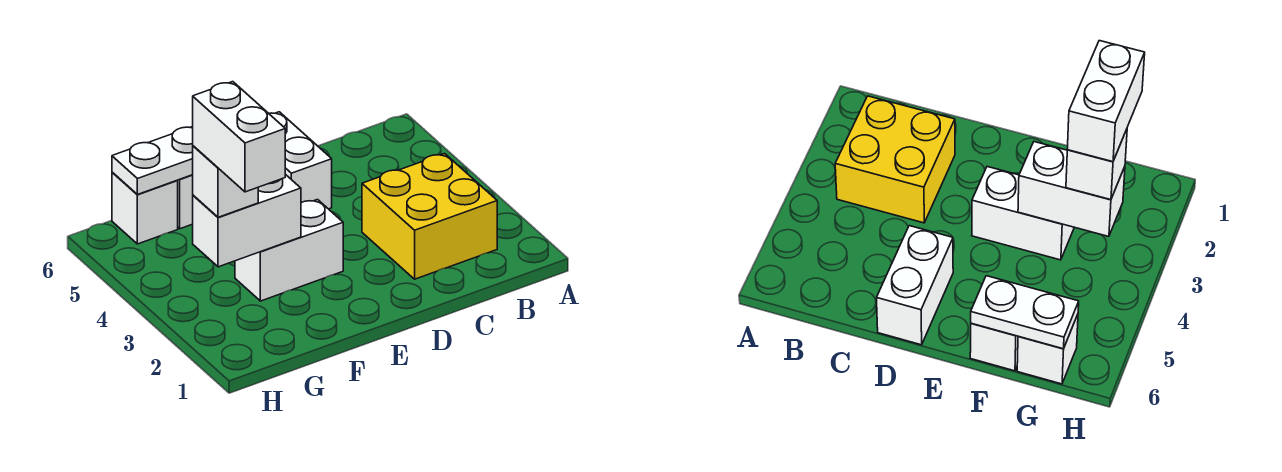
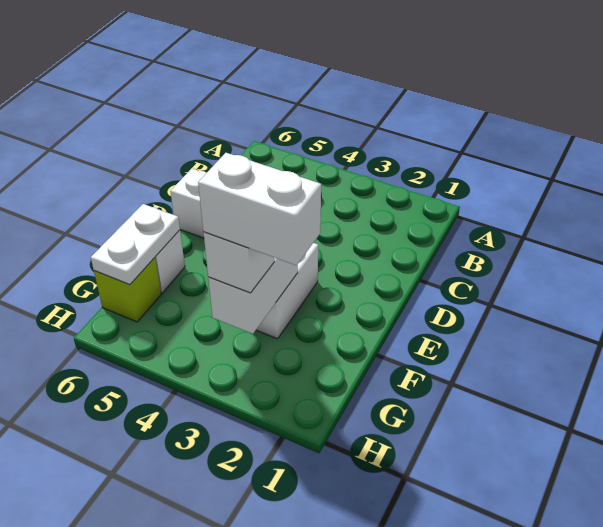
yellow 2x2 brick [362,154,497,279] -> none
white 1x1 brick [112,172,178,244] -> lime 1x1 brick [94,258,161,322]

